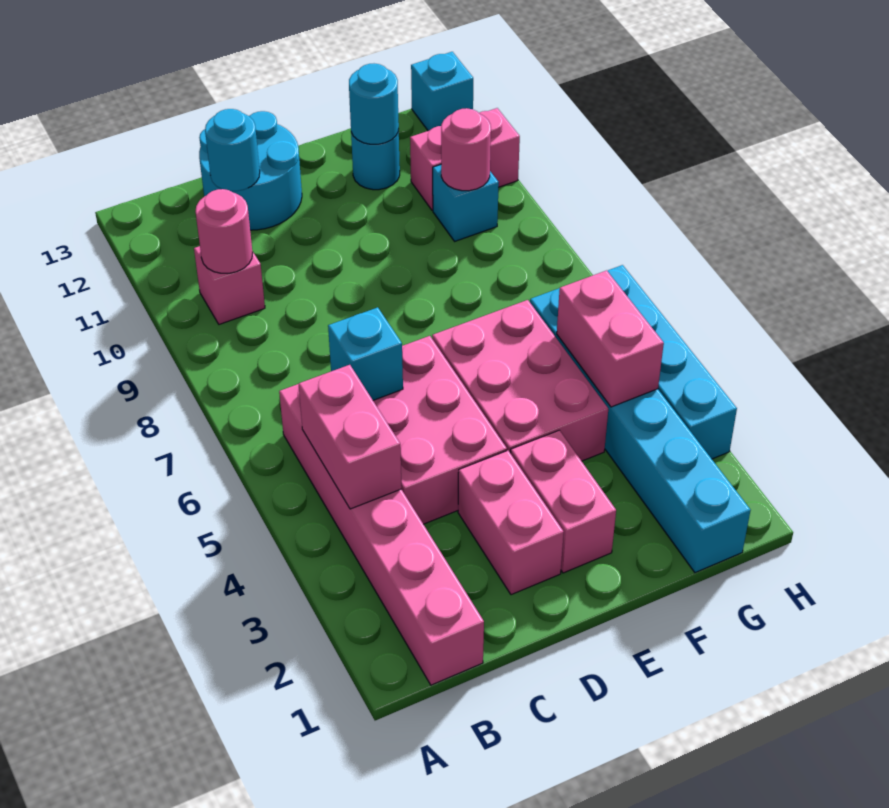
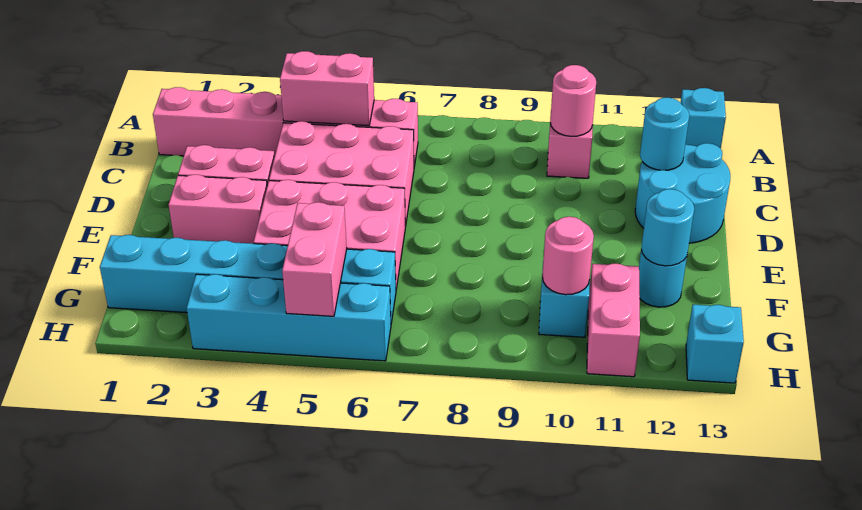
cyan 1x1 brick [328,307,403,400] -> cyan 1x1 brick moved to [680,88,726,148]
pink 1x2 brick [557,270,664,407] -> pink 1x2 brick turned to [282,202,347,316]

